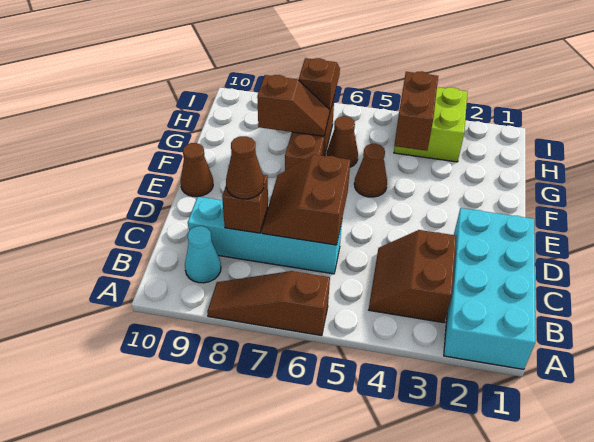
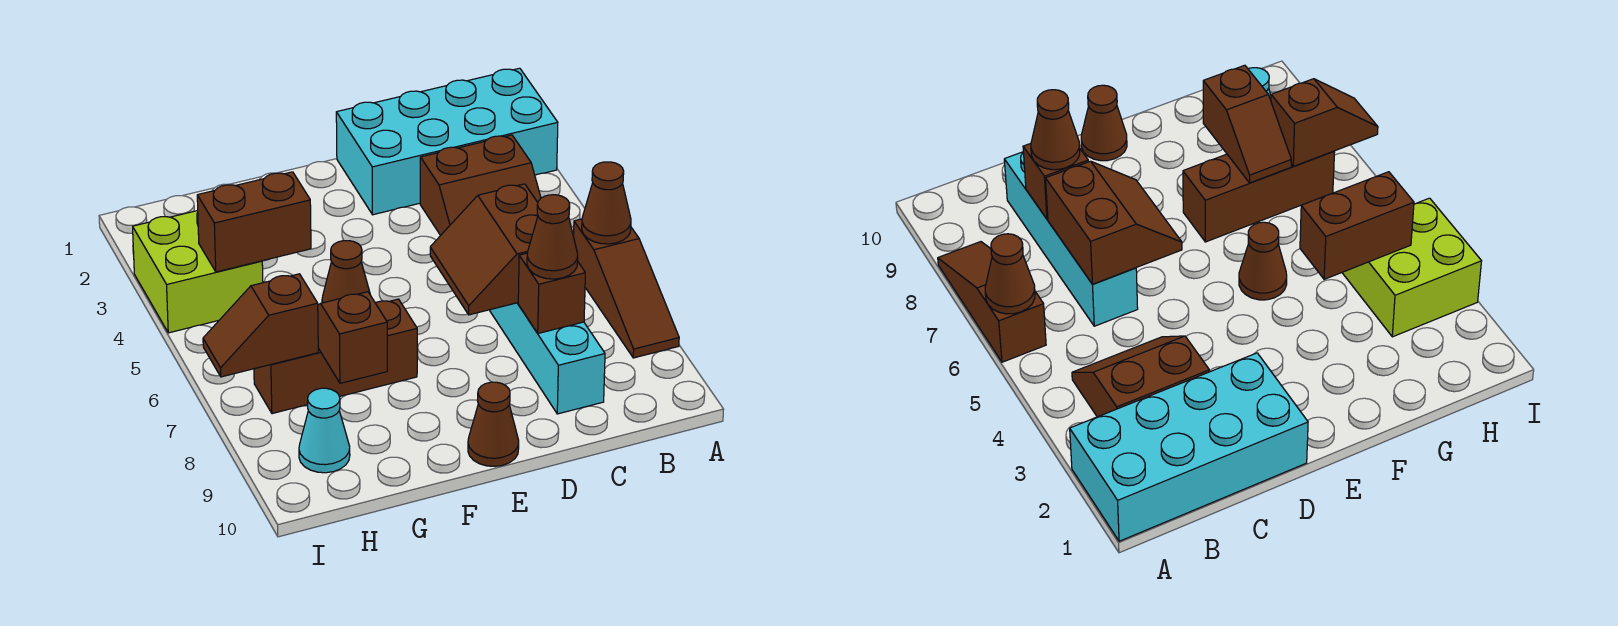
cyan 1x1 cone [185,226,221,283] -> cyan 1x1 cone moved to [299,388,350,473]
brown 2x2 slope [262,155,350,245] -> brown 2x2 slope turned to [430,184,538,315]
brown 1x1 cone [327,116,358,167] -> brown 1x1 cone moved to [582,162,631,244]

